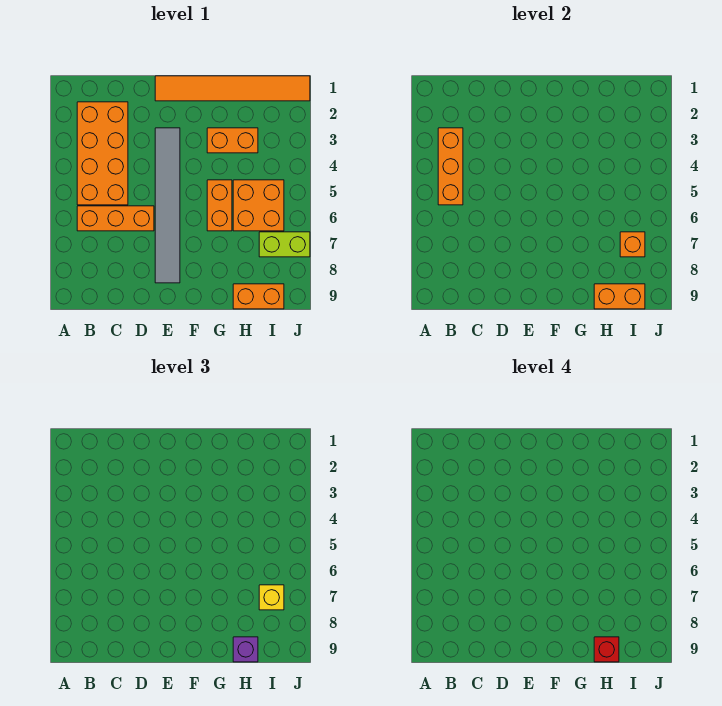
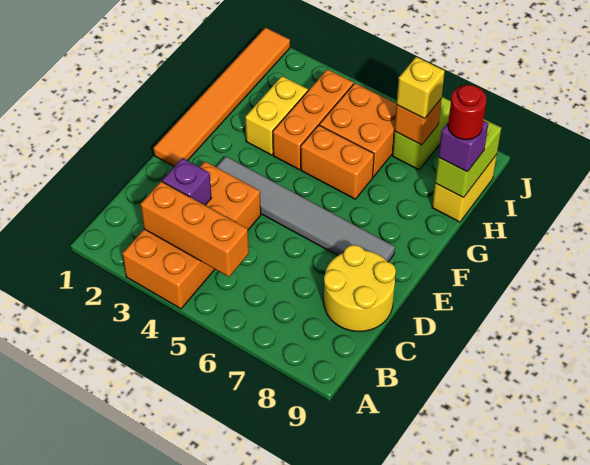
orange 2x4 brick [77,102,128,205] -> orange 2x4 brick turned to [122,162,261,309]
orange 1x3 brick [77,206,154,231] -> orange 1x3 brick moved to [273,69,353,169]
none -> purple 1x1 brick [162,158,211,205]
none -> yellow 2x2 round brick [324,245,396,331]
orange 1x2 brick [207,128,258,153] -> yellow 1x2 brick [245,76,308,155]
orange 1x2 brick [233,284,284,309] -> yellow 1x2 brick [432,154,497,222]
orange 1x2 brick [594,284,645,309] -> lime 1x2 brick [435,119,501,198]
red 1x1 brick [594,637,619,662] -> red 1x1 round brick [448,85,487,140]

